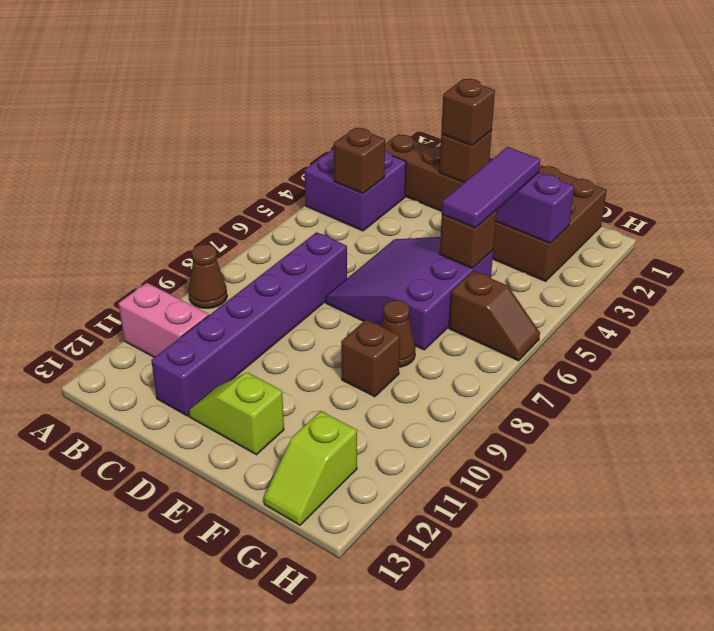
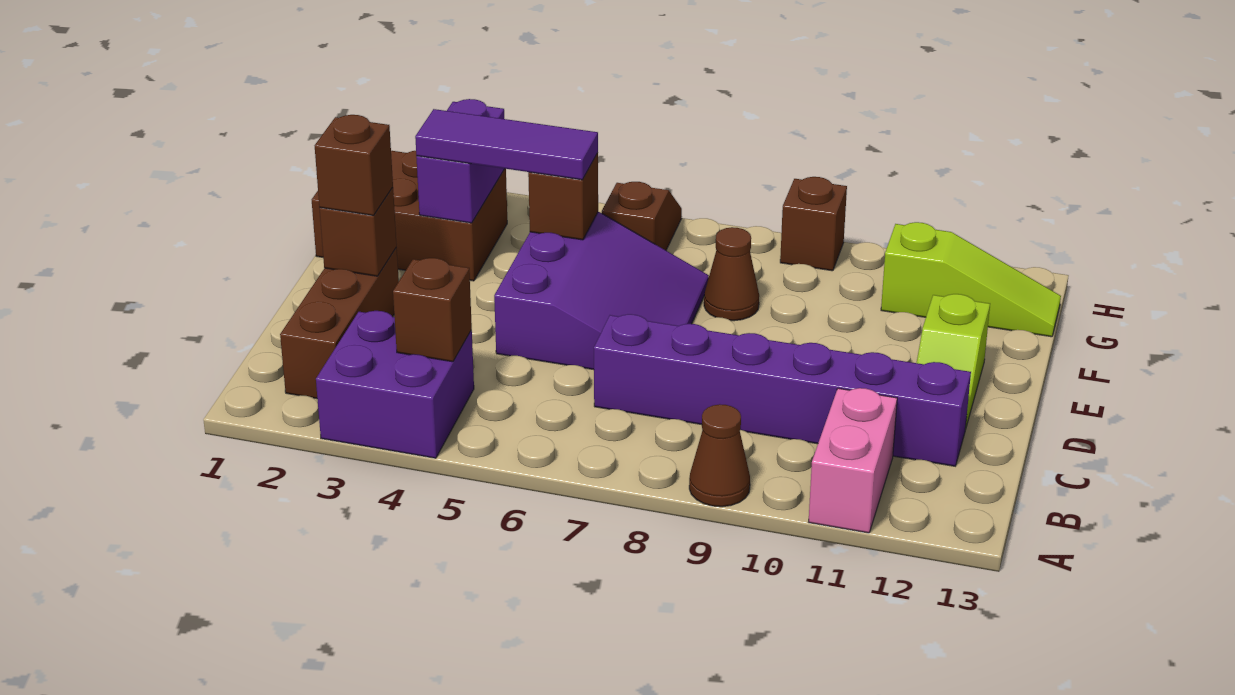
purple 3x3 slope [326,237,493,350] -> purple 3x3 slope turned to [494,212,709,370]
brown 1x1 brick [341,320,400,397] -> brown 1x1 brick moved to [780,177,847,271]
lime 1x2 slope [264,411,357,525] -> lime 1x3 slope [881,222,1061,337]

